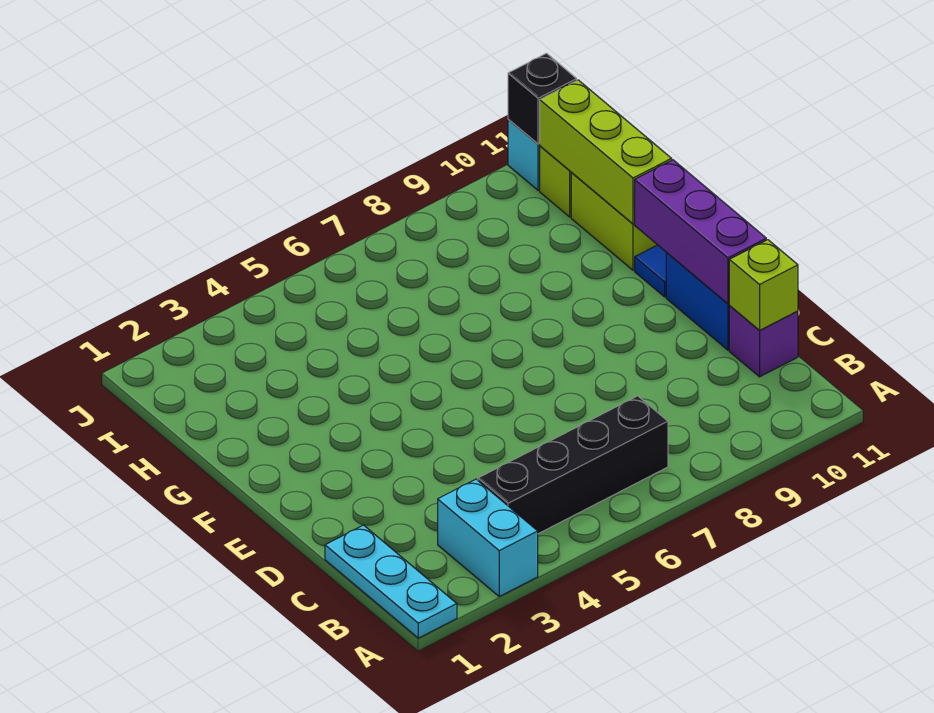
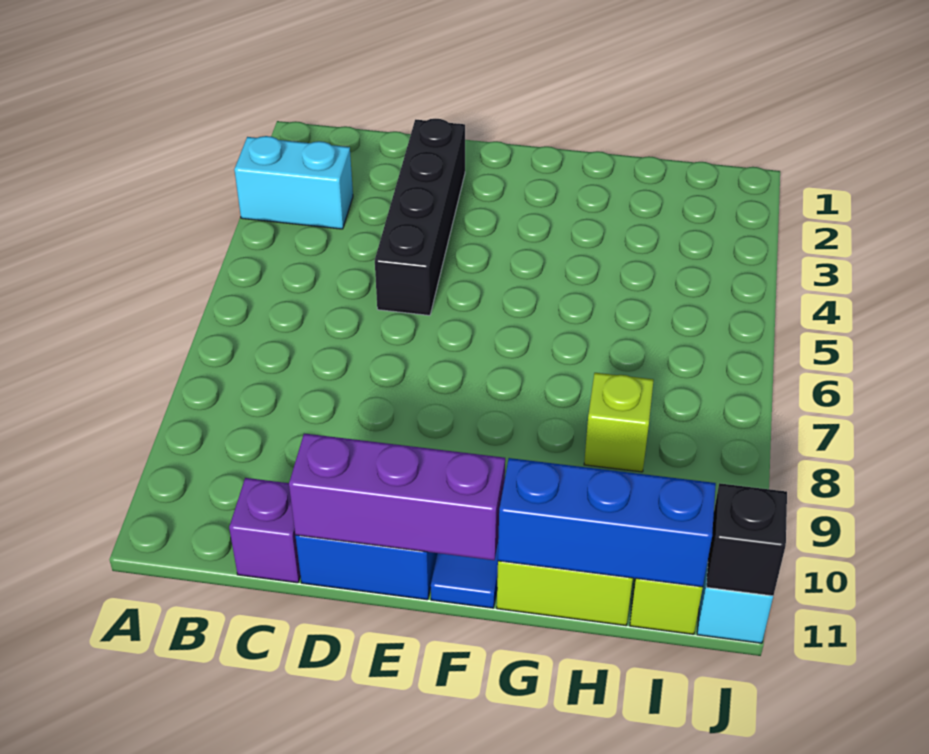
cyan 1x3 plate [325,525,457,638] -> none
black 1x4 brick [478,396,668,534] -> black 1x4 brick moved to [375,119,465,315]
lime 1x1 brick [729,240,798,330] -> lime 1x1 brick moved to [584,373,654,472]
lime 1x3 brick [540,80,672,224] -> blue 1x3 brick [498,458,716,587]

